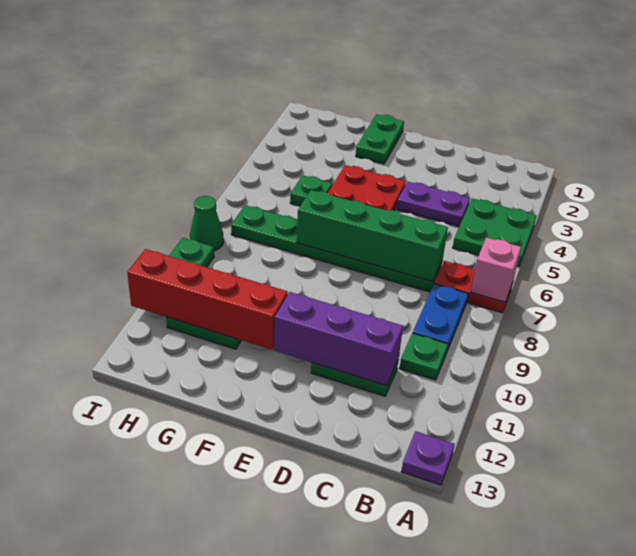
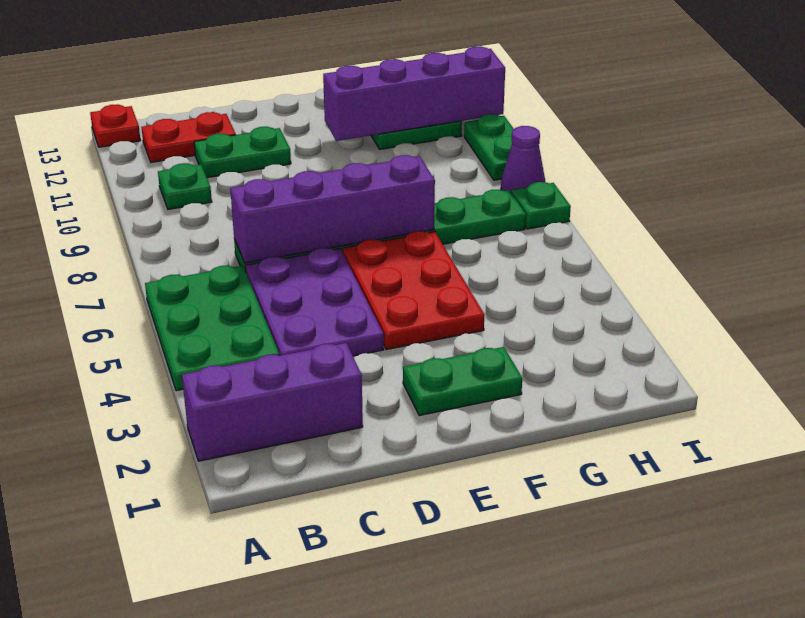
green 2x2 plate [453,198,537,266] -> green 2x3 plate [145,266,279,391]
red 1x2 plate [434,261,513,313] -> red 1x2 plate moved to [142,112,236,162]
pink 1x1 brick [471,237,521,302] -> none
purple 1x1 plate [401,431,455,485] -> red 1x1 plate [90,104,141,147]
blue 1x2 plate [413,284,468,351] -> none
purple 1x2 plate [397,182,470,227] -> purple 2x3 plate [245,248,384,356]
green 1x4 brick [297,190,448,282] -> purple 1x4 brick [230,155,435,263]
purple 1x3 brick [274,292,403,386] -> purple 1x3 brick moved to [182,343,363,461]
green 1x2 plate [356,114,404,164] -> green 1x2 plate turned to [403,347,522,416]
red 1x4 brick [127,249,288,350] -> purple 1x4 brick [323,46,505,141]
green 1x1 plate [290,175,332,206] -> green 1x1 plate moved to [512,182,571,229]
green 1x1 cone [190,196,224,251] -> purple 1x1 cone [501,126,545,193]

